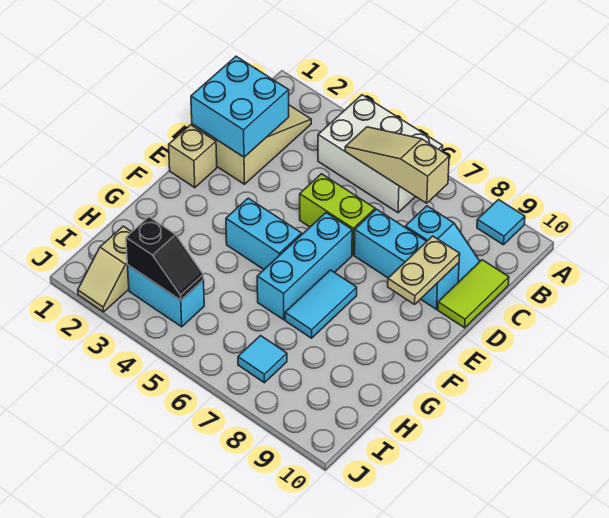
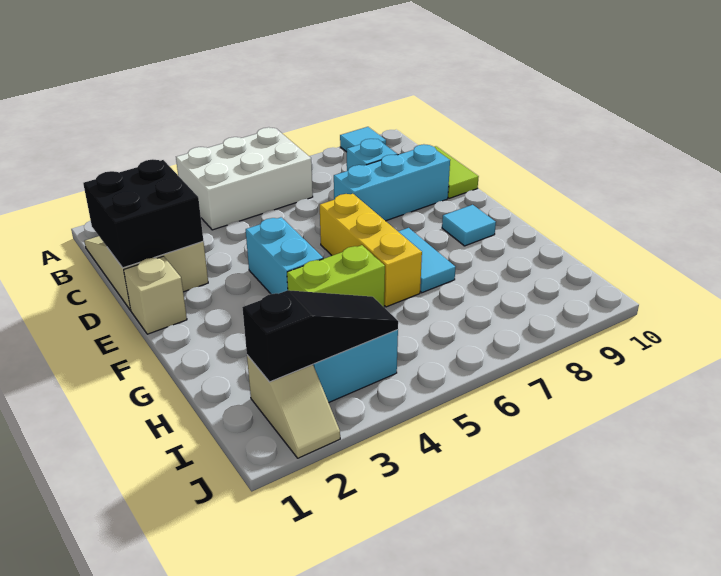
tan 1x3 slope [345,127,449,203] -> none
cyan 2x2 brick [191,56,289,157] -> black 2x2 brick [83,159,203,268]
lime 1x2 brick [300,174,375,255] -> lime 1x2 brick moved to [287,245,385,307]
tan 1x2 plate [388,236,460,304] -> none
cyan 1x3 brick [257,213,352,320] -> yellow 1x3 brick [320,194,422,307]
cyan 1x2 brick [226,198,302,269] -> cyan 1x2 brick turned to [246,217,323,294]
black 1x2 slope [126,217,203,300] -> black 1x3 slope [242,290,398,382]
cyan 1x1 tile [238,336,287,383] -> cyan 1x1 tile moved to [442,205,496,246]

